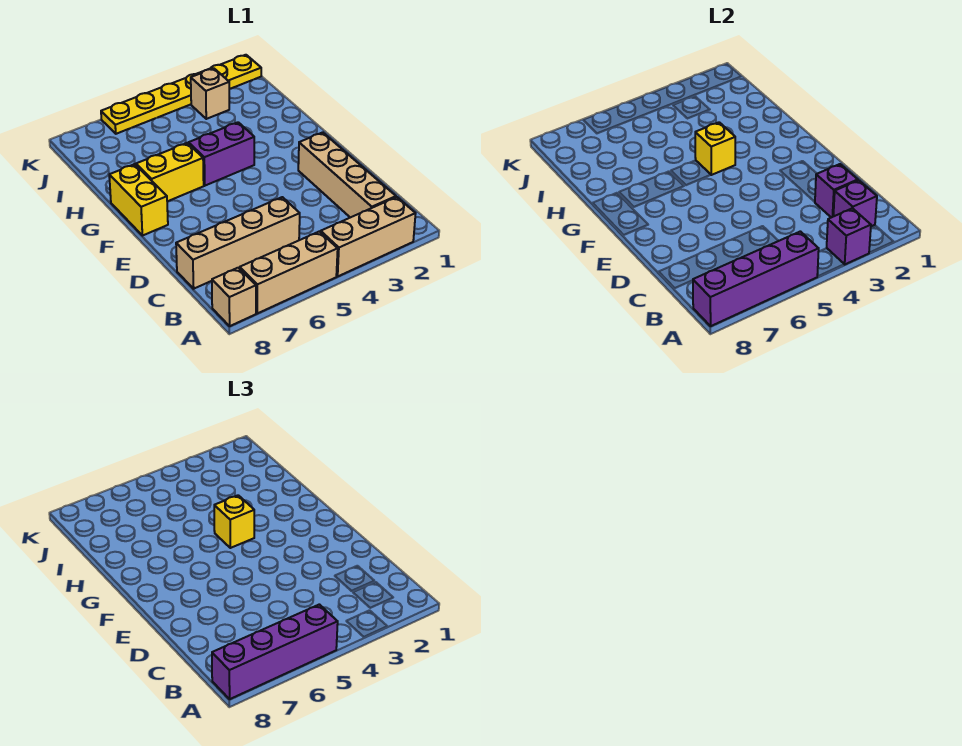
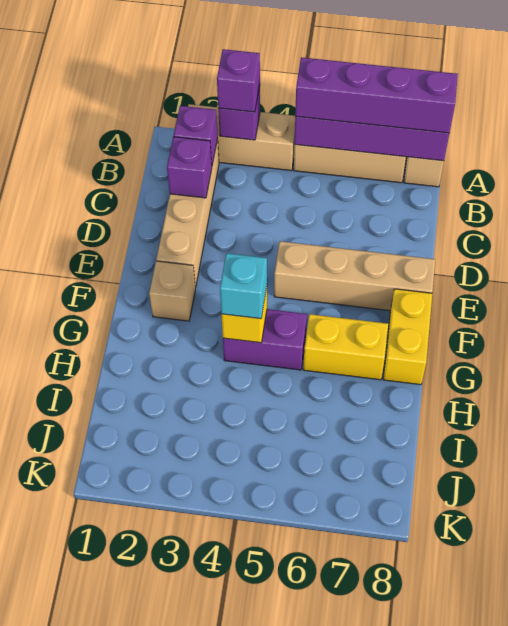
none -> purple 1x1 brick [217,49,260,112]
tan 1x4 brick [176,197,300,289] -> tan 1x4 brick moved to [274,241,435,311]
yellow 1x1 brick [214,495,254,548] -> cyan 1x1 brick [220,253,267,319]
tan 1x1 brick [191,68,229,119] -> tan 1x1 brick moved to [149,261,196,321]
yellow 1x6 plate [101,55,261,134] -> none

